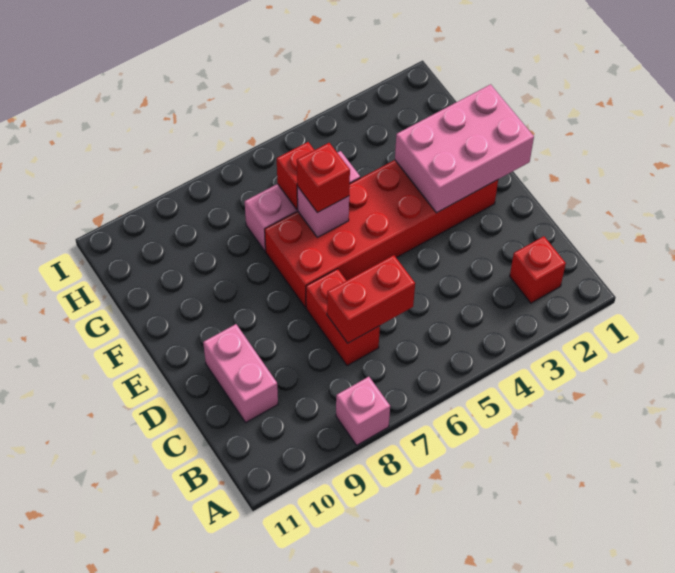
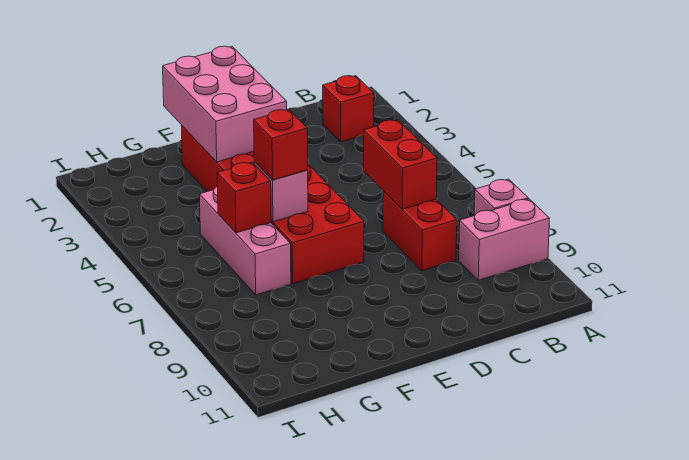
red 1x2 brick [306,269,380,366] -> red 1x2 brick turned to [383,191,457,271]
pink 1x2 brick [203,324,278,422] -> pink 1x2 brick moved to [459,199,549,280]

